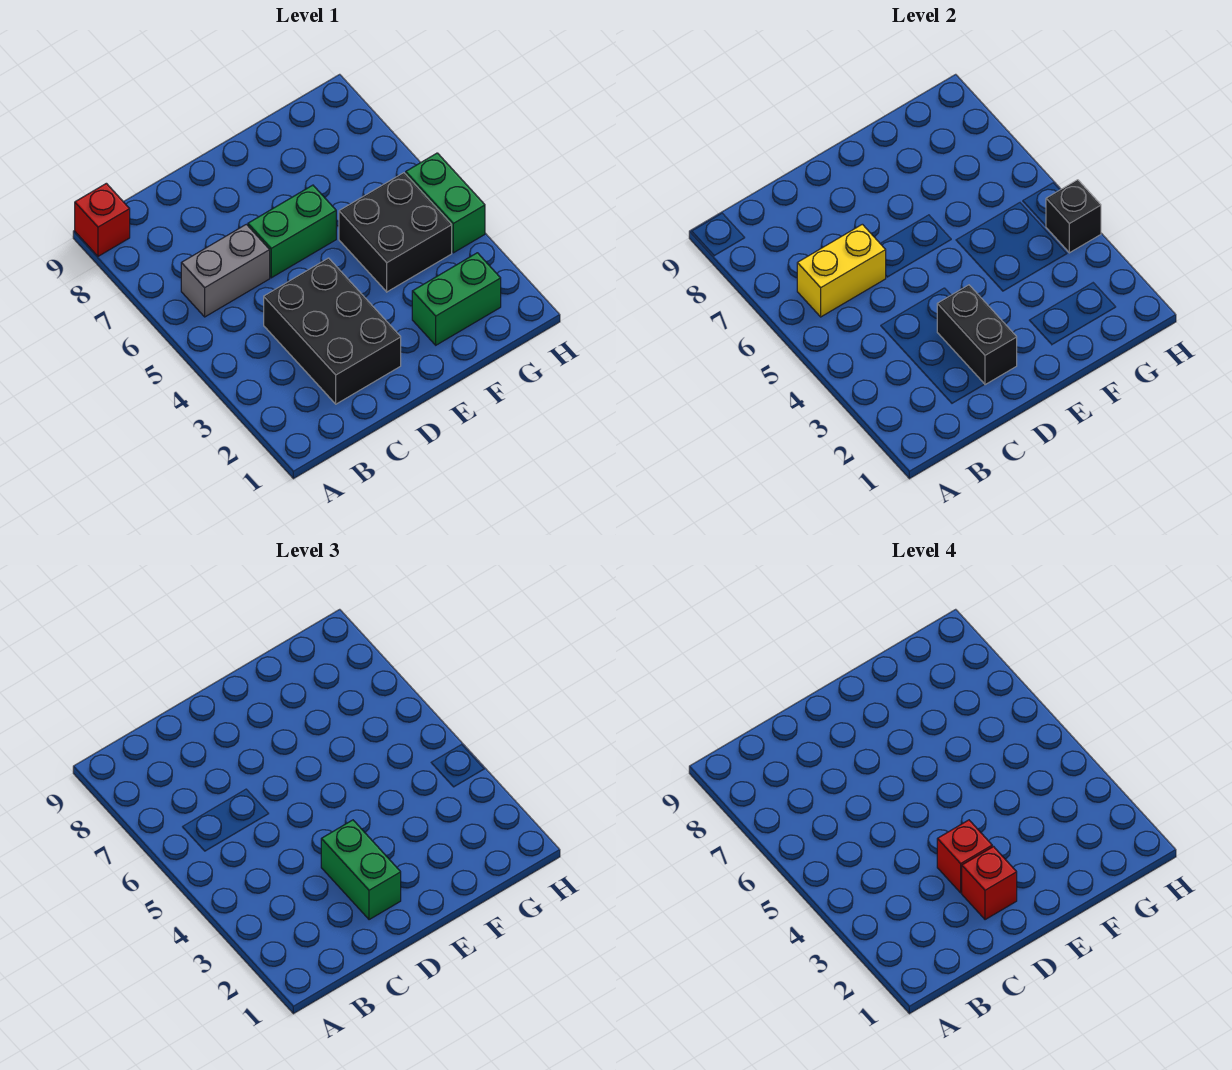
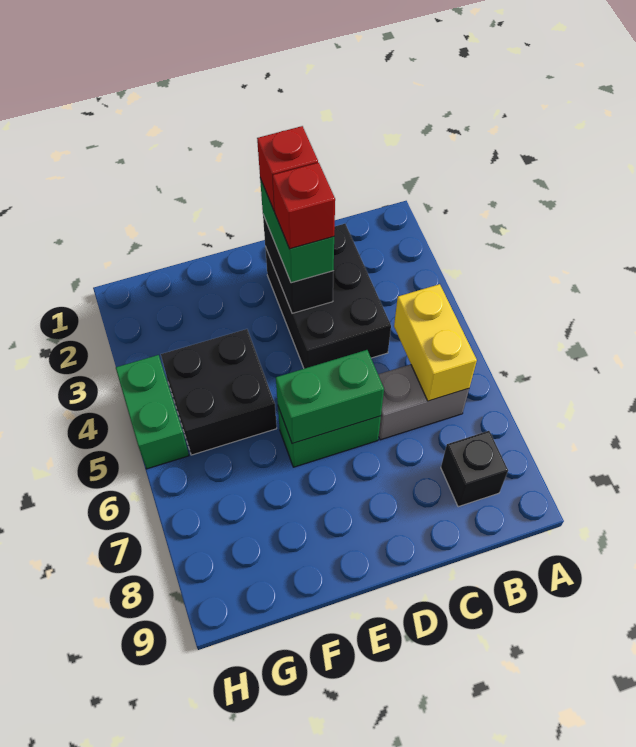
red 1x1 brick [75,183,130,256] -> none
yellow 1x2 brick [797,224,886,317] -> yellow 1x2 brick turned to [394,284,477,401]
green 1x2 brick [412,253,501,345] -> green 1x2 brick moved to [276,350,384,444]
black 1x1 brick [1046,180,1101,253] -> black 1x1 brick moved to [441,431,508,507]

